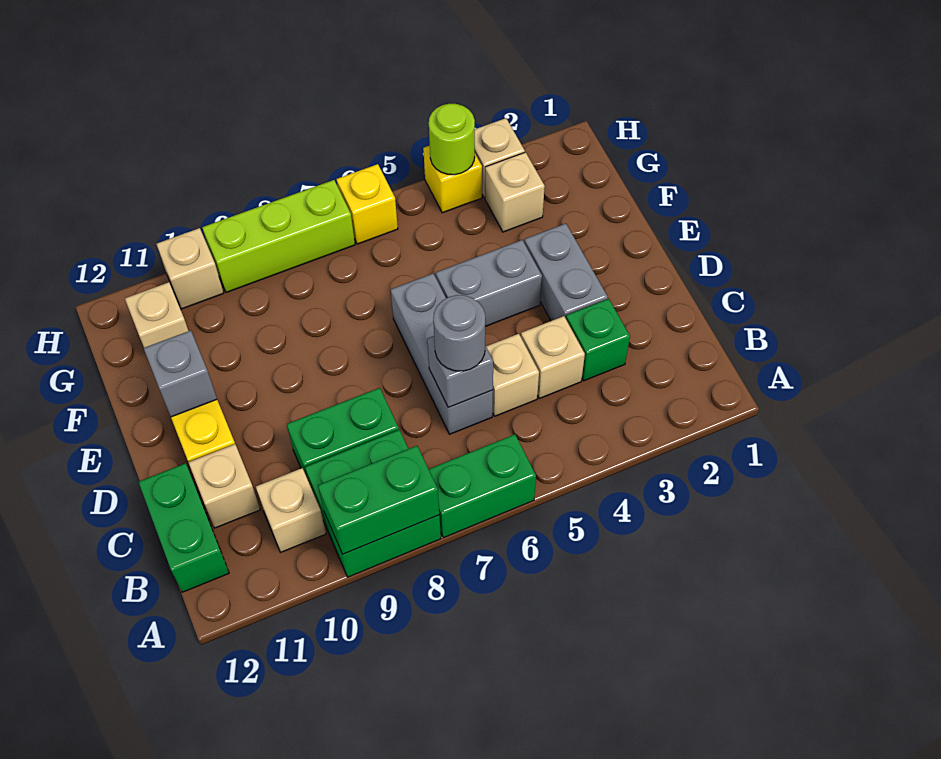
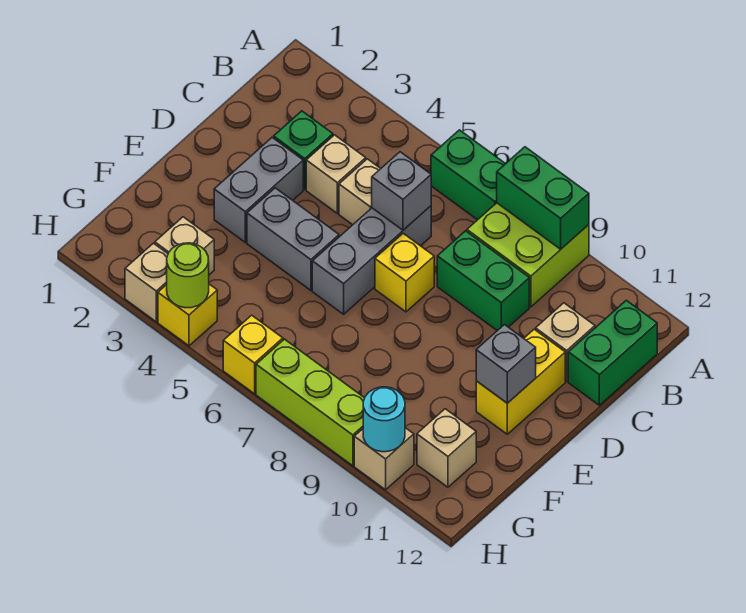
green 2x2 brick [305,430,441,577] -> lime 2x2 brick [467,203,589,307]
tan 1x1 brick [256,468,326,552] -> none
grey 1x1 round brick [433,295,485,371] -> none
none -> yellow 1x1 brick [375,233,434,312]
none -> cyan 1x1 round brick [363,387,405,452]

